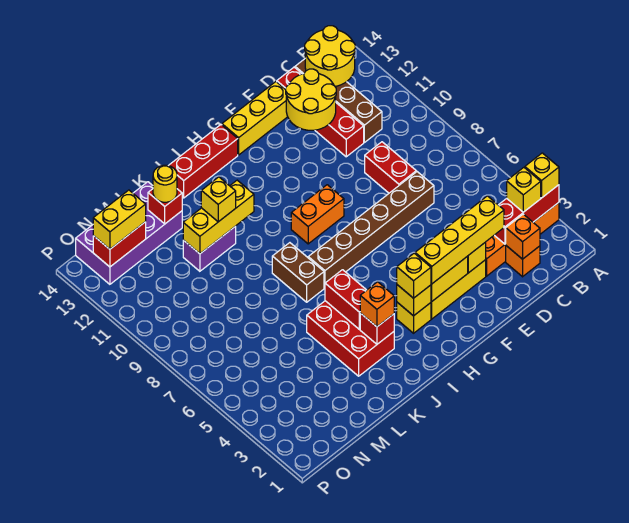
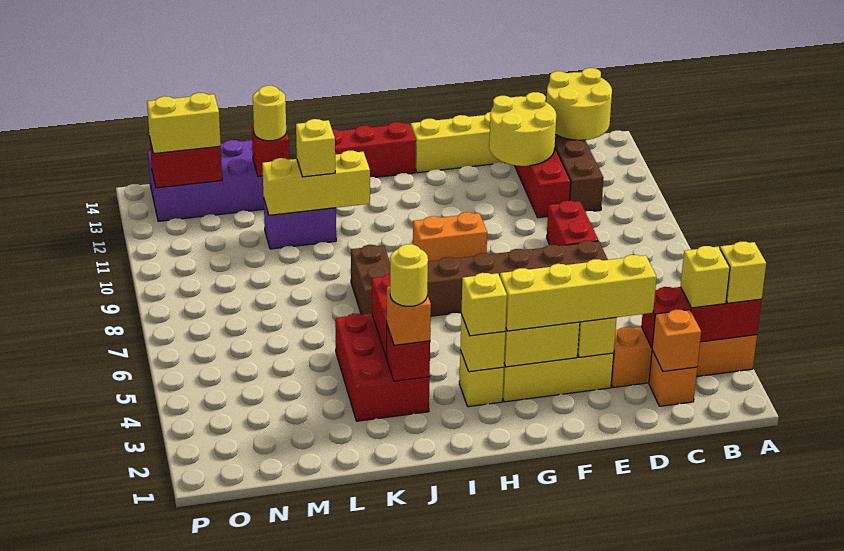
none -> yellow 1x1 round brick [390,244,428,306]

